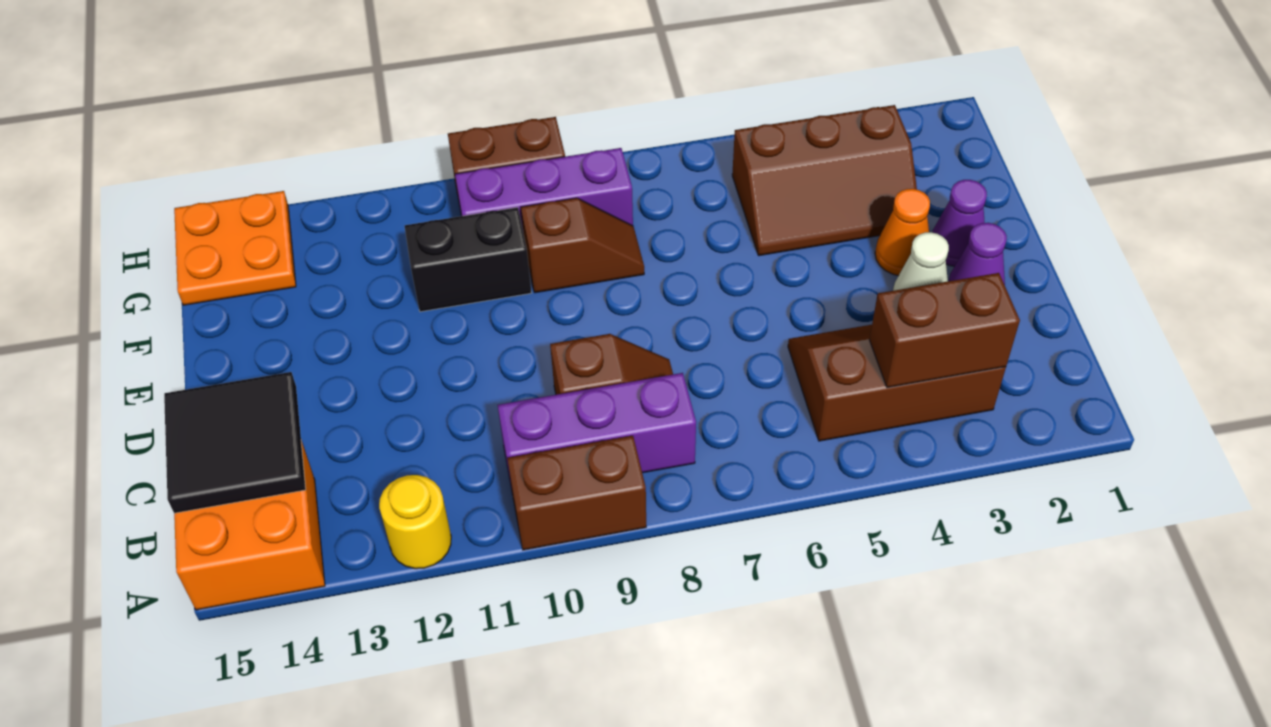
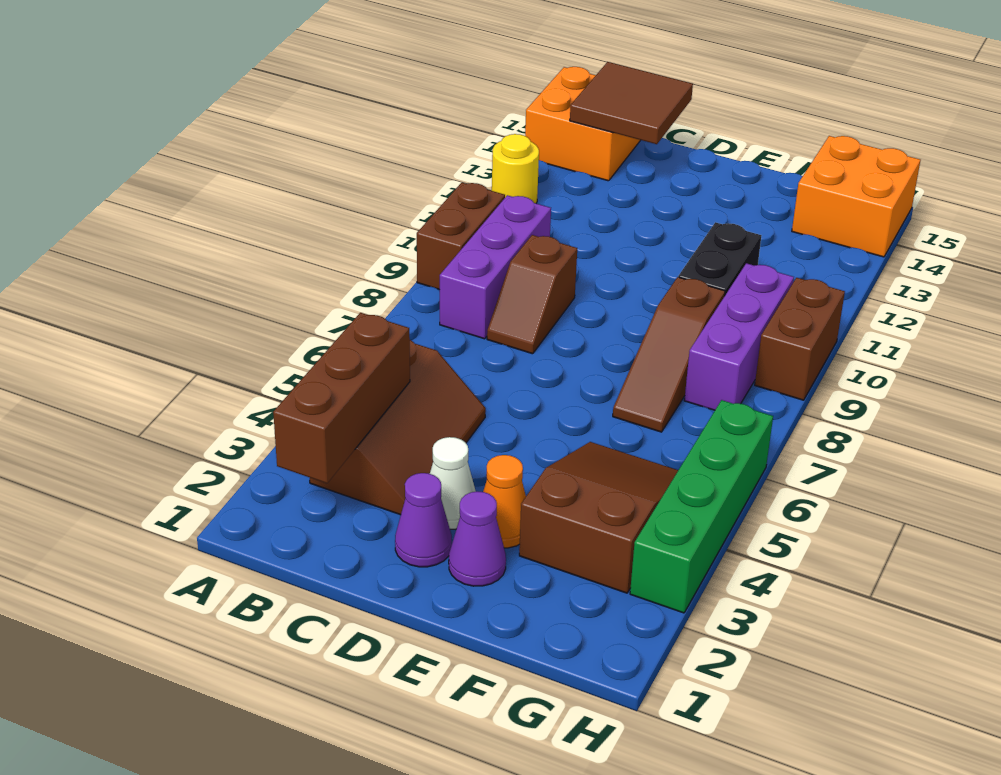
brown 1x2 brick [869,273,1020,388] -> brown 1x3 brick [273,313,410,483]
black 2x2 tile [164,372,306,513] -> brown 2x2 tile [570,62,693,144]
brown 2x3 slope [732,105,917,256] -> brown 2x3 slope turned to [519,442,678,593]
brown 1x2 slope [521,198,644,293] -> brown 1x3 slope [613,277,725,432]
orange 2x2 plate [174,191,296,305] -> orange 2x2 brick [792,136,921,257]
none -> green 1x4 brick [630,400,773,613]

